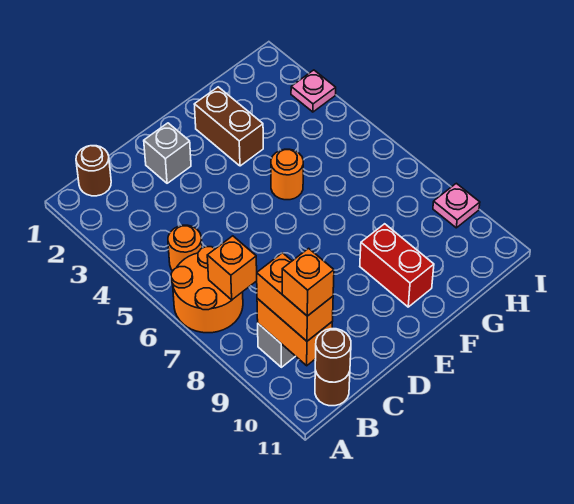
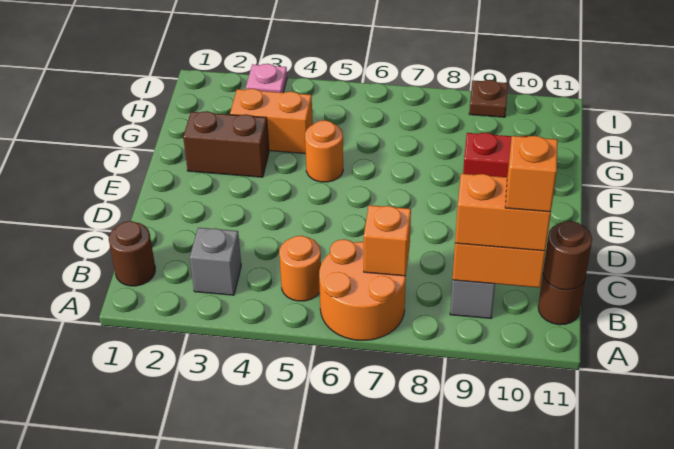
grey 1x1 brick [144,123,191,183] -> grey 1x1 brick moved to [190,228,241,295]
none -> orange 1x2 brick [230,89,313,154]
pink 1x1 plate [433,183,480,228] -> brown 1x1 plate [469,80,508,117]

